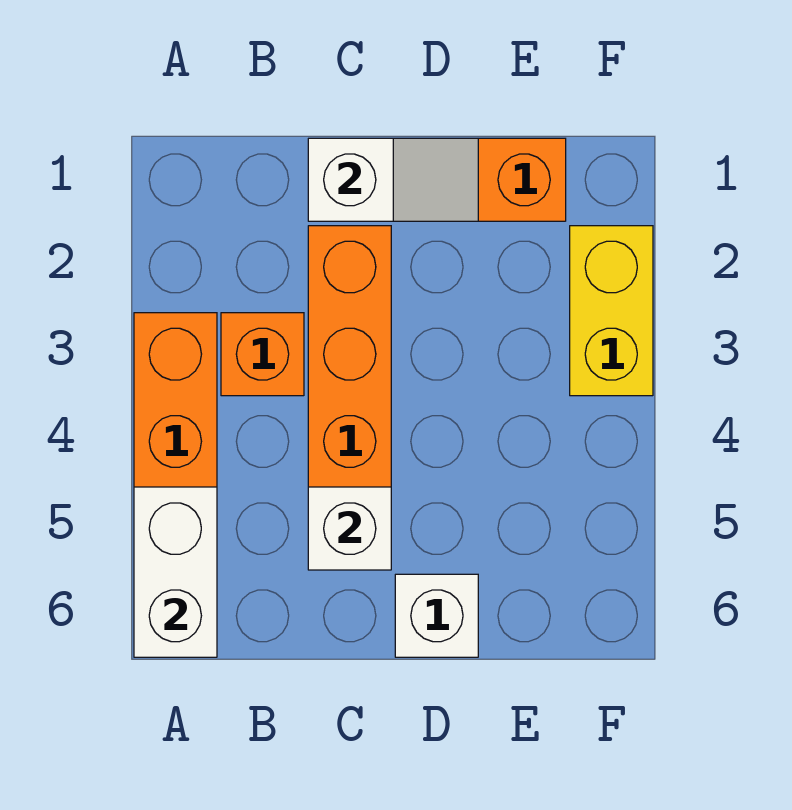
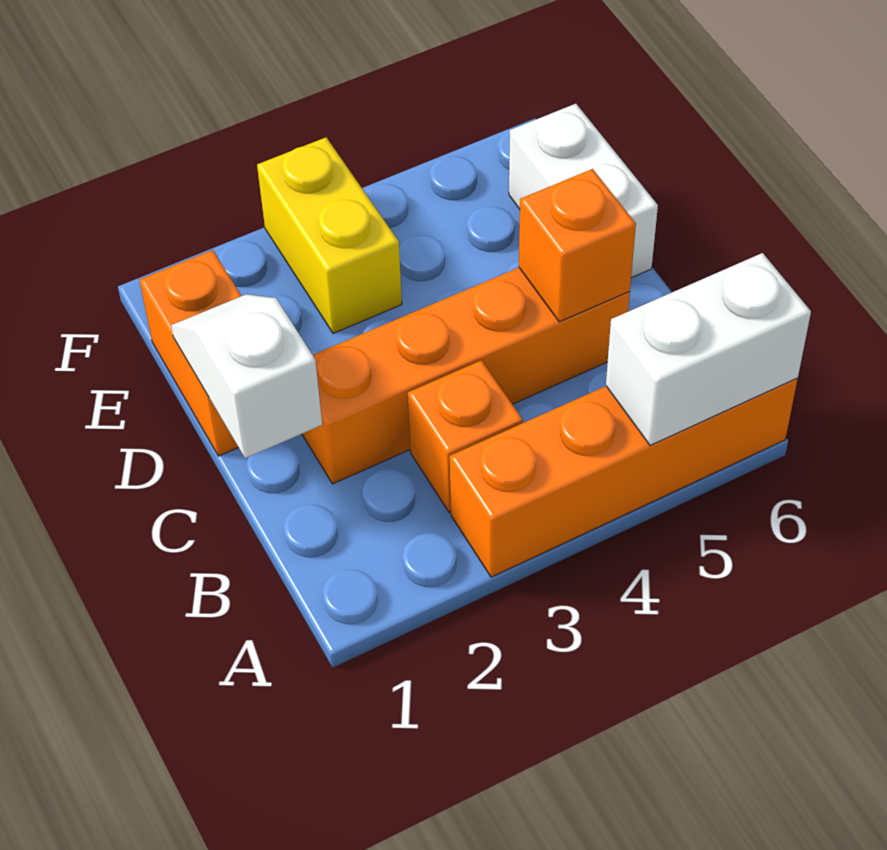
white 1x1 brick [308,487,391,570] -> orange 1x1 brick [519,169,636,322]
white 1x1 brick [395,574,478,657] -> white 1x2 brick [509,104,658,278]
yellow 1x2 brick [570,226,653,396] -> yellow 1x2 brick turned to [257,137,402,334]

